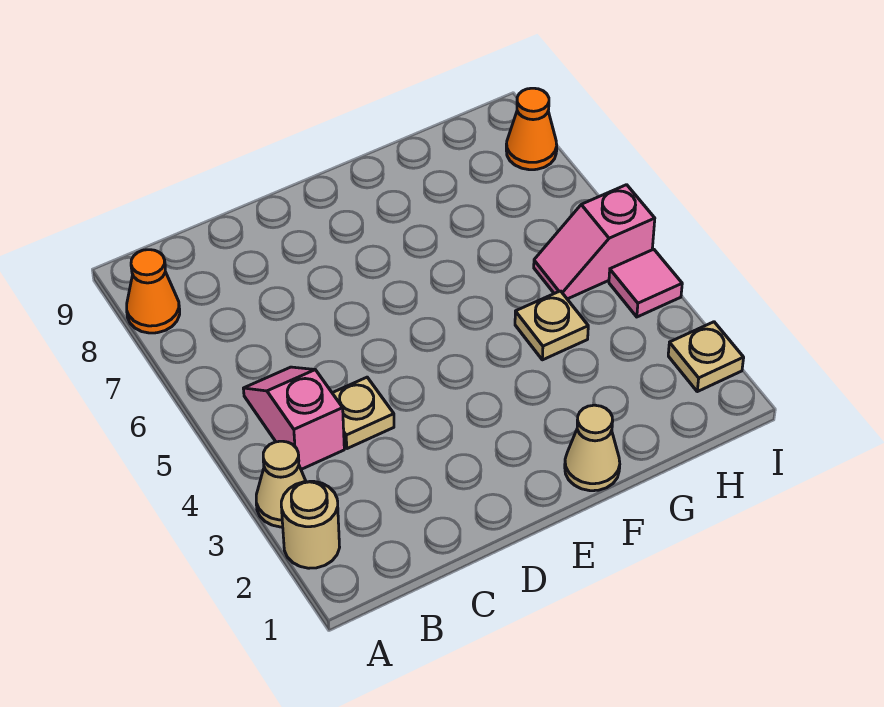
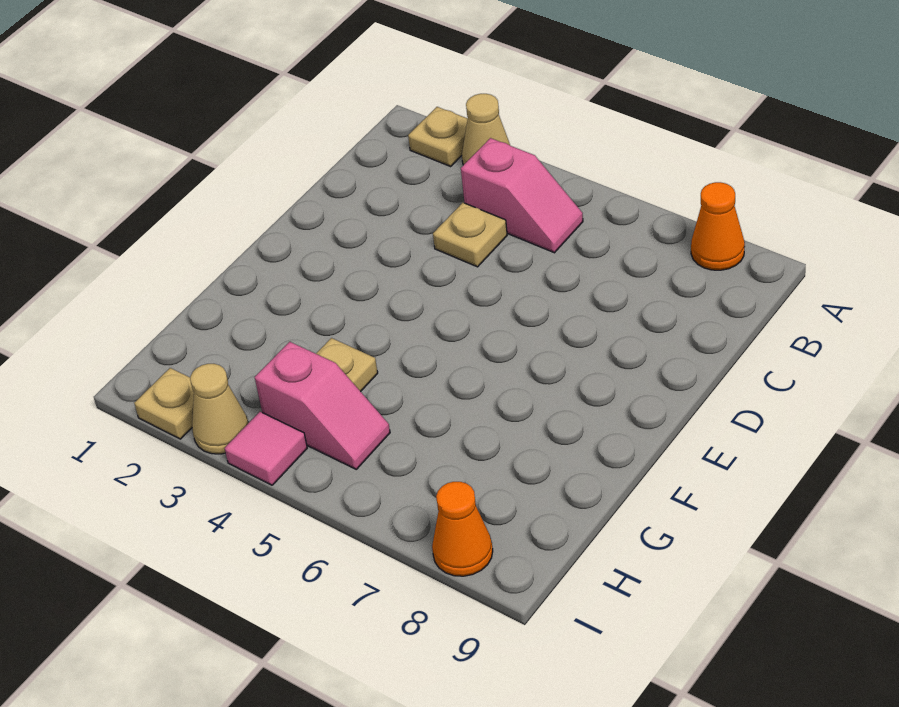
tan 1x1 round brick [281,481,340,568] -> tan 1x1 plate [408,107,468,166]
tan 1x1 cone [565,405,620,491] -> tan 1x1 cone moved to [190,364,248,454]
pink 1x2 slope [534,185,655,299] -> pink 1x2 slope turned to [255,342,390,469]

